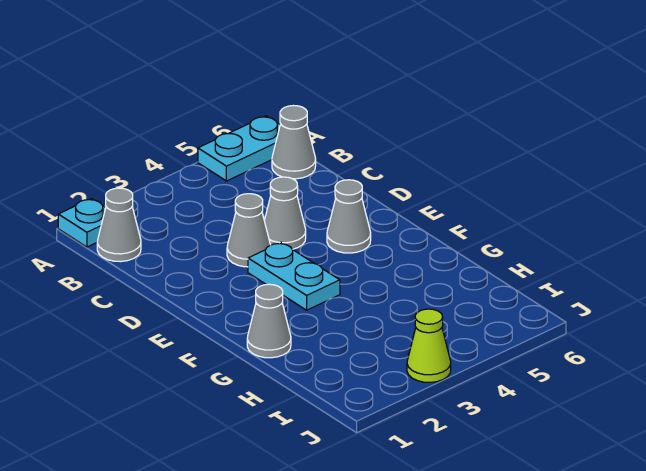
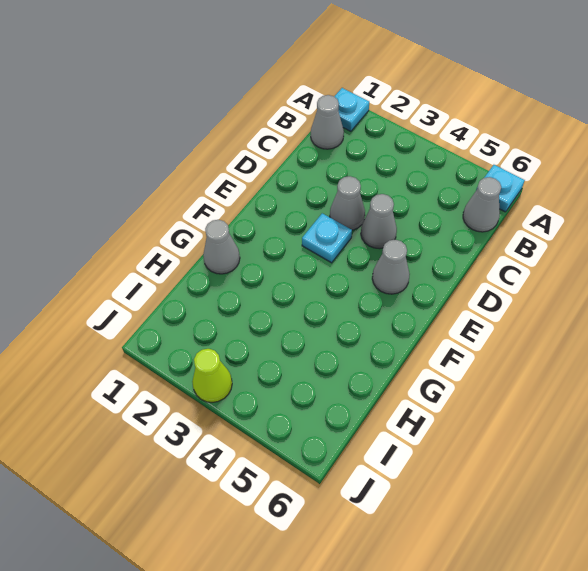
cyan 1x2 plate [198,116,280,181] -> cyan 1x1 plate [476,165,525,212]
cyan 1x2 plate [248,242,340,310] -> cyan 1x1 plate [302,213,352,263]

